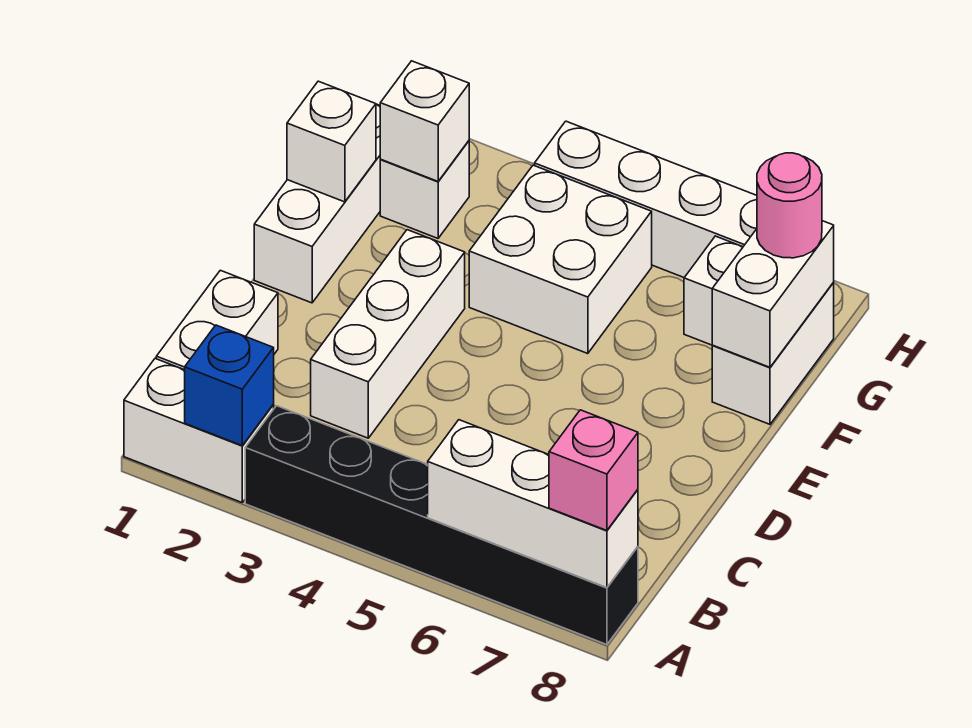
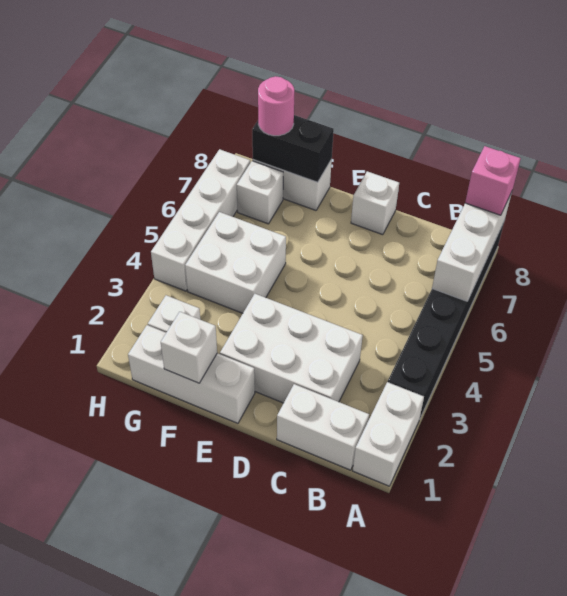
blue 1x1 brick [185,325,274,445] -> none
white 1x3 brick [311,230,465,438] -> white 2x3 brick [220,294,363,403]
white 1x2 brick [712,221,834,367] -> black 1x2 brick [252,115,334,182]
white 1x1 brick [380,61,469,181] -> white 1x1 brick moved to [351,171,399,235]

